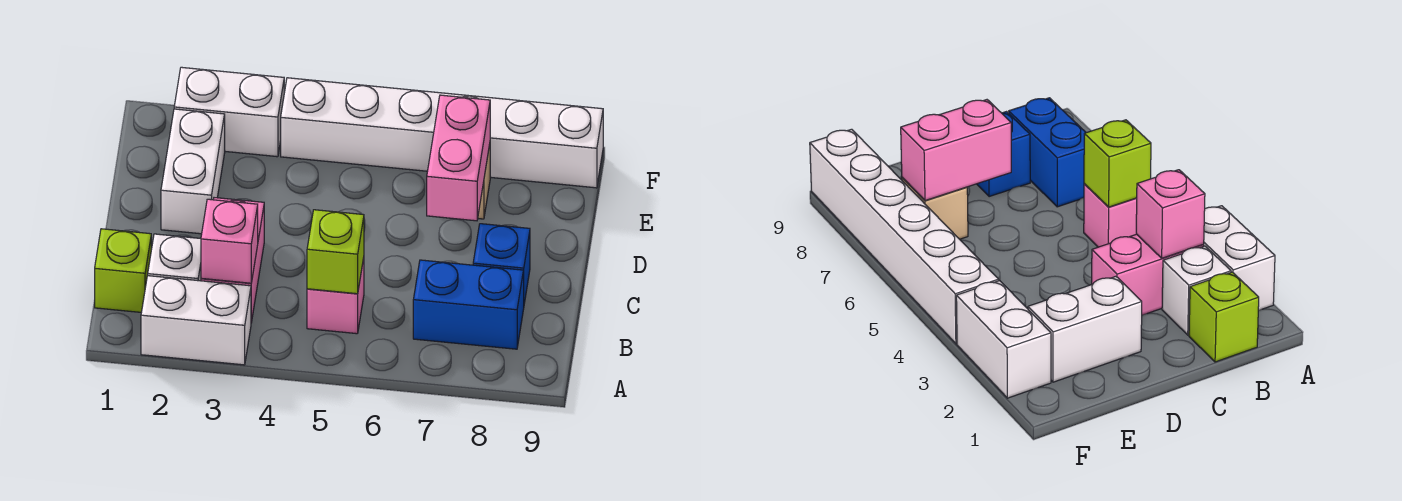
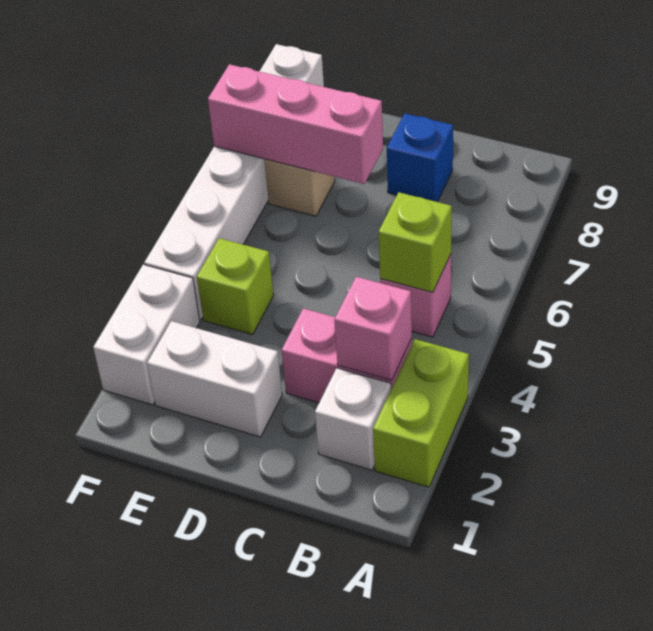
white 1x2 brick [141,276,251,365] -> lime 1x2 brick [373,339,469,487]
lime 1x1 brick [95,229,151,312] -> lime 1x1 brick moved to [197,238,274,335]
blue 1x2 brick [413,260,524,349] -> none
pink 1x2 brick [427,95,490,221] -> pink 1x3 brick [208,64,383,184]

